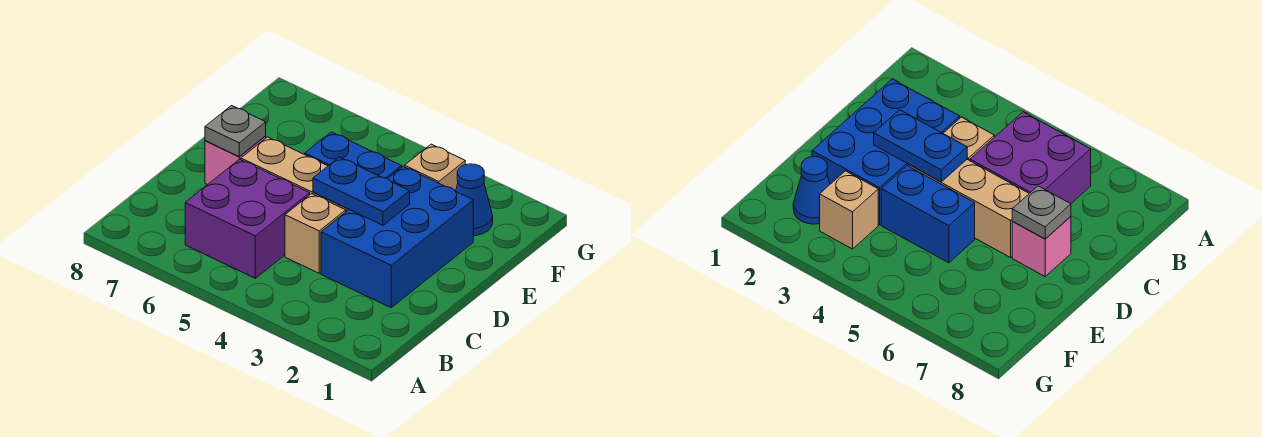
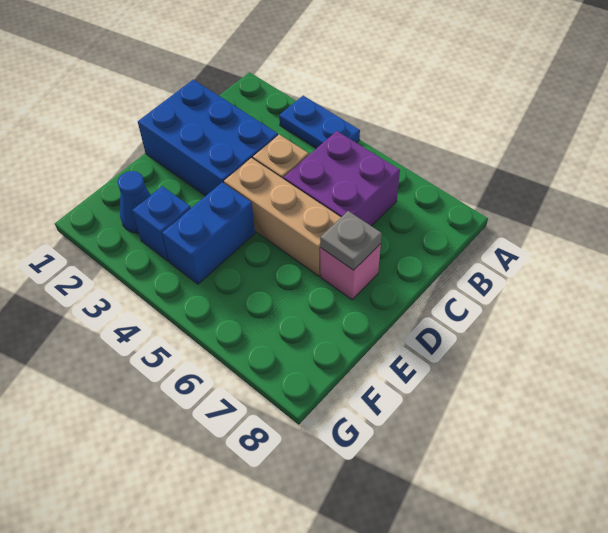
blue 2x3 brick [321,166,473,308] -> blue 2x3 brick turned to [138,80,278,196]
blue 1x2 plate [313,157,410,225] -> blue 1x2 plate moved to [279,96,360,149]
blue 1x2 brick [305,132,402,179] -> blue 1x2 brick turned to [162,182,255,284]
tan 1x1 brick [405,144,465,191] -> blue 1x1 brick [132,186,191,261]

